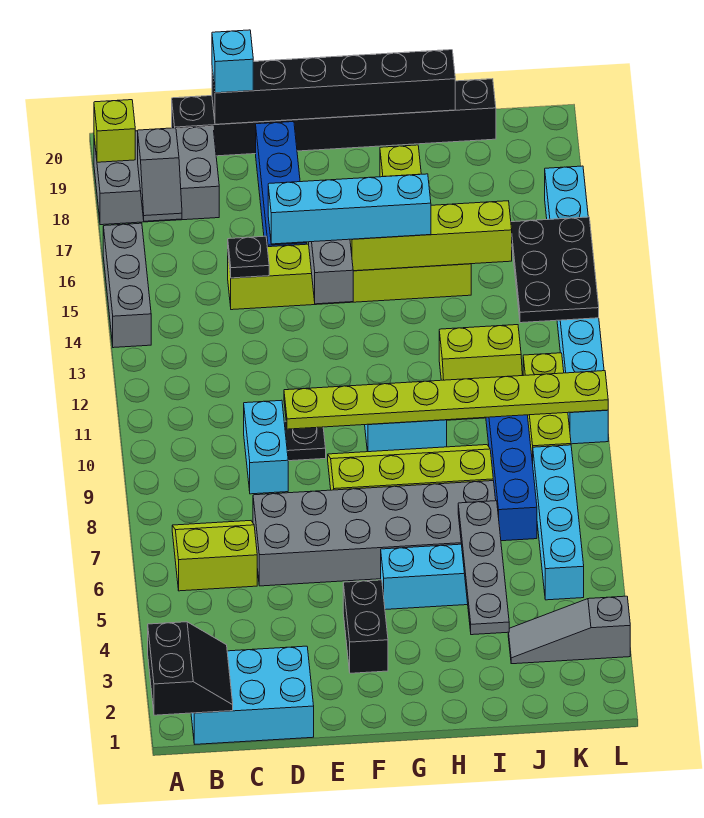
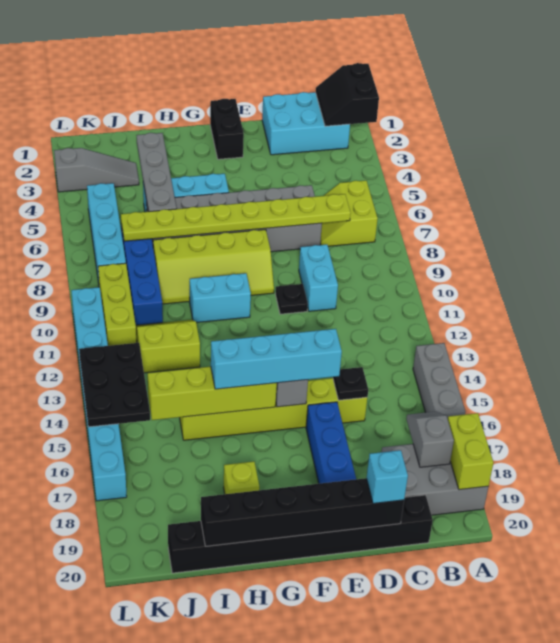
lime 1x1 brick [94,100,135,162] -> lime 1x2 brick [448,413,493,490]
lime 2x2 slope [172,521,257,591] -> lime 2x2 slope turned to [320,181,378,246]
lime 1x8 plate [284,371,608,429] -> lime 1x8 plate moved to [121,194,351,241]
black 1x2 brick [343,580,388,673] -> black 1x2 brick moved to [210,99,244,159]

